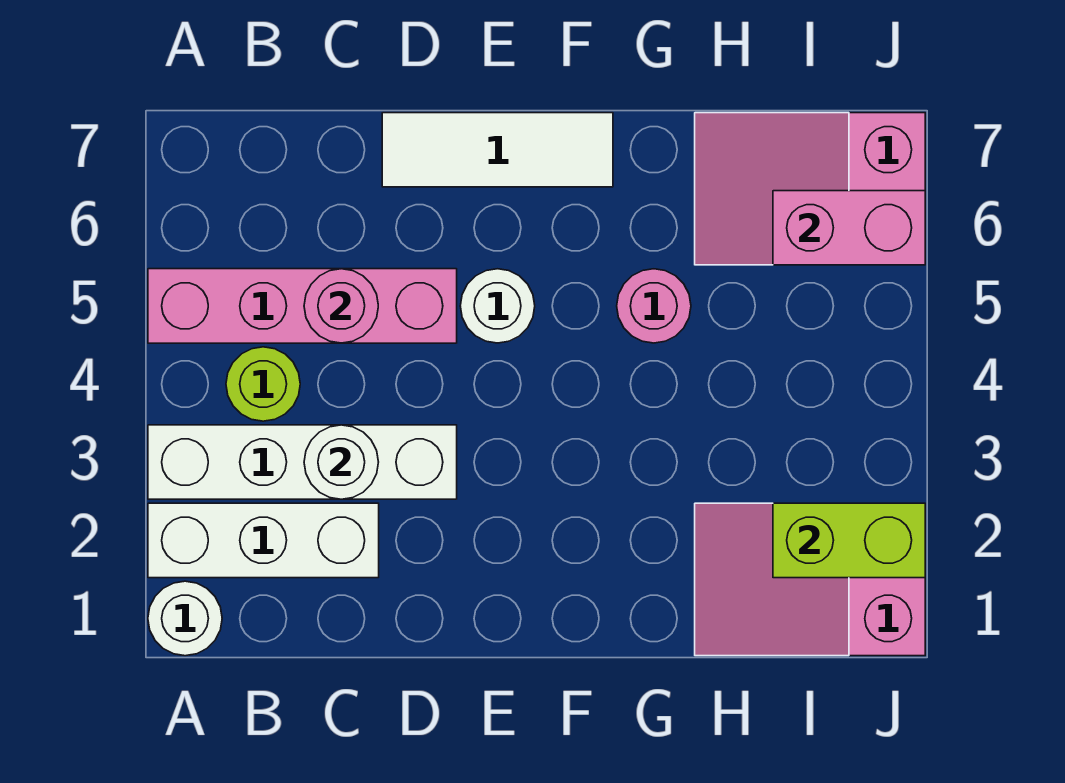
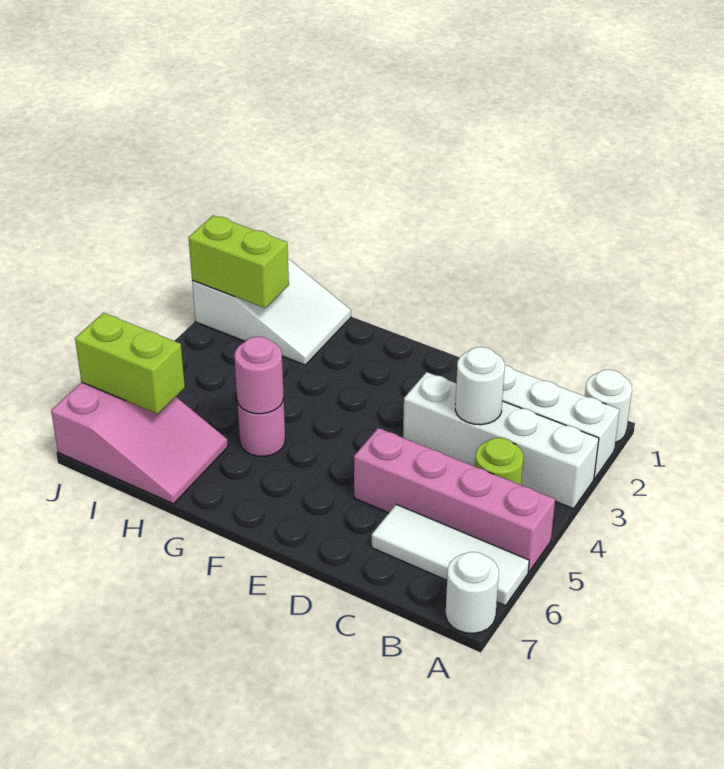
pink 1x1 round brick [304,269,378,343] -> pink 1x1 round brick moved to [234,337,284,414]
white 1x3 tile [382,113,613,187] -> white 1x3 tile moved to [372,504,529,606]
white 1x1 round brick [460,269,535,343] -> white 1x1 round brick moved to [446,552,499,633]
pink 2x3 slope [695,503,925,656] -> white 2x3 slope [192,259,351,365]
pink 1x2 brick [773,191,925,265] -> lime 1x2 brick [75,313,185,414]

